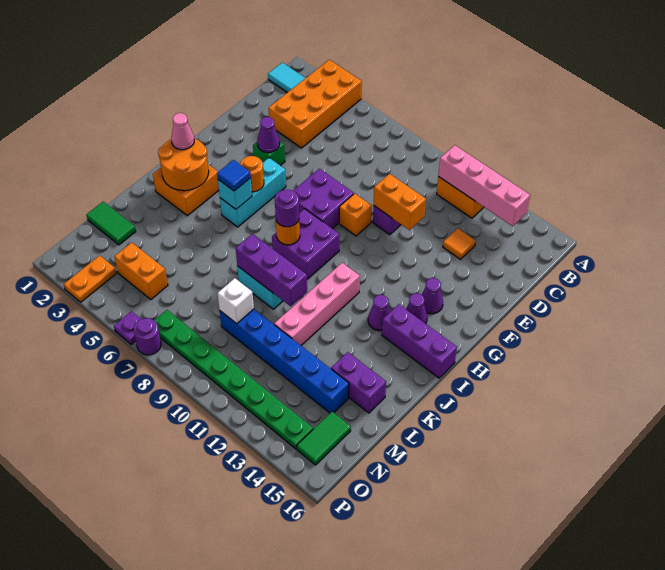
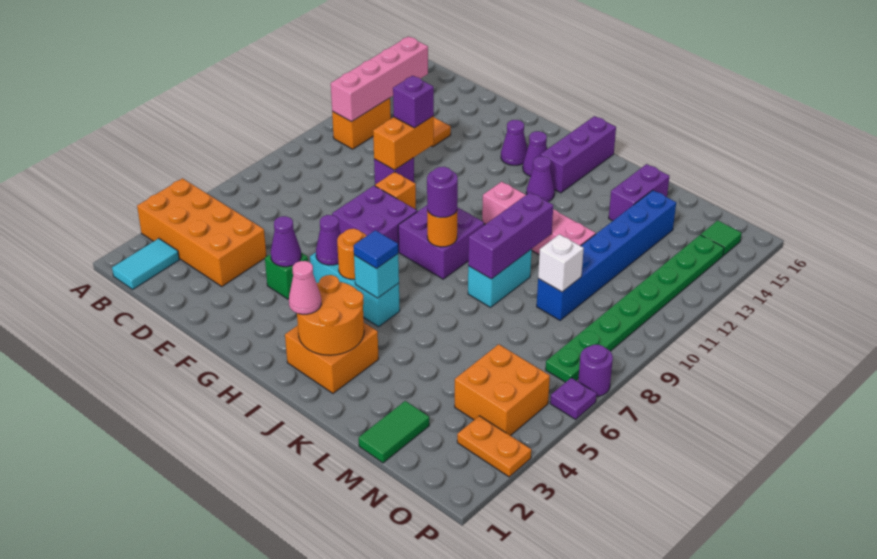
none -> purple 1x1 brick [393,76,434,128]
none -> purple 1x1 cone [316,215,341,265]
orange 1x2 brick [114,242,168,299] -> orange 2x2 brick [455,344,550,436]
green 1x2 tile [297,412,351,465] -> green 1x1 tile [701,220,742,255]

